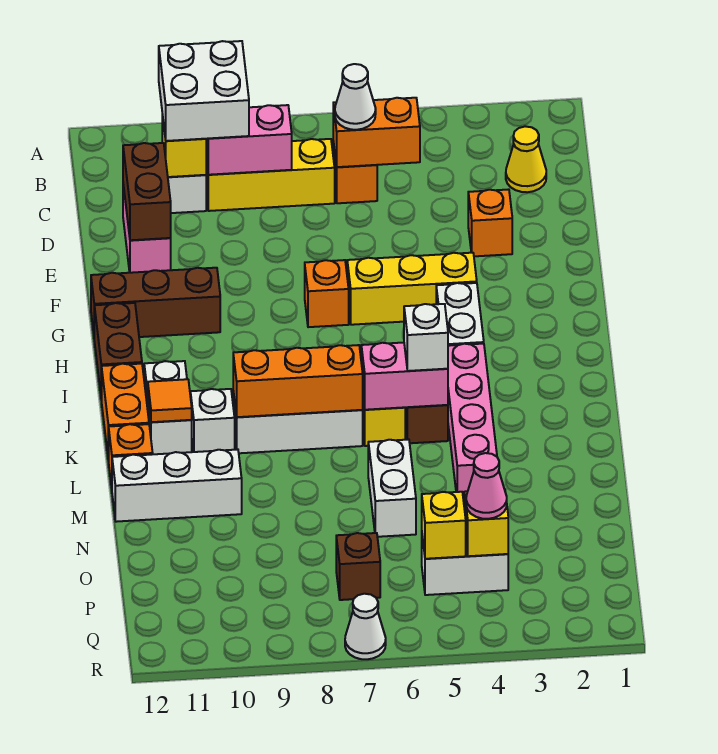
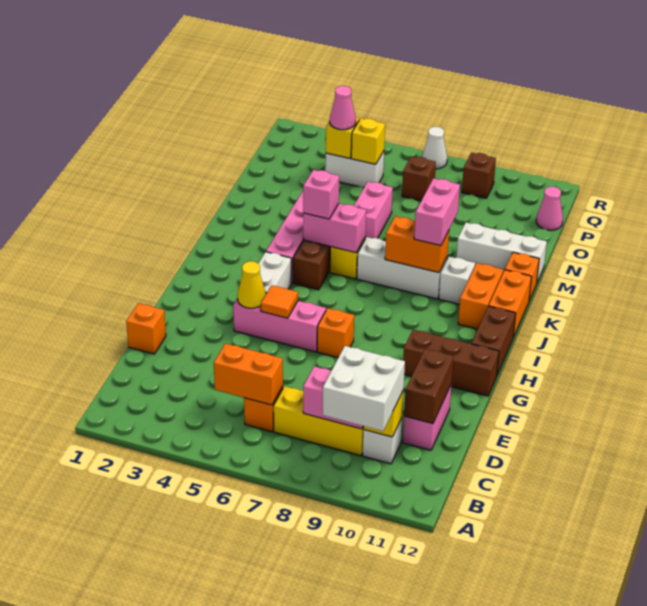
yellow 1x1 cone [506,126,546,192] -> yellow 1x1 cone moved to [237,261,266,308]
white 1x1 cone [335,64,376,130] -> none
orange 1x1 brick [468,189,512,256] -> orange 1x1 brick moved to [126,303,166,354]
yellow 1x3 brick [347,252,477,325] -> pink 1x3 brick [233,298,326,352]
white 1x2 brick [144,361,192,454] -> orange 1x2 brick [458,263,503,329]
white 1x1 brick [404,304,448,371] -> pink 1x1 brick [303,170,339,219]
orange 1x3 brick [233,345,363,417] -> orange 1x2 brick [385,217,449,273]
none -> pink 1x2 brick [414,178,460,246]
orange 1x1 tile [148,379,192,422] -> orange 1x1 tile moved to [261,285,298,318]
white 1x2 brick [368,440,416,537] -> pink 1x2 brick [354,182,393,239]
none -> pink 1x1 cone [536,187,563,230]
none -> brown 1x1 brick [462,153,496,198]

